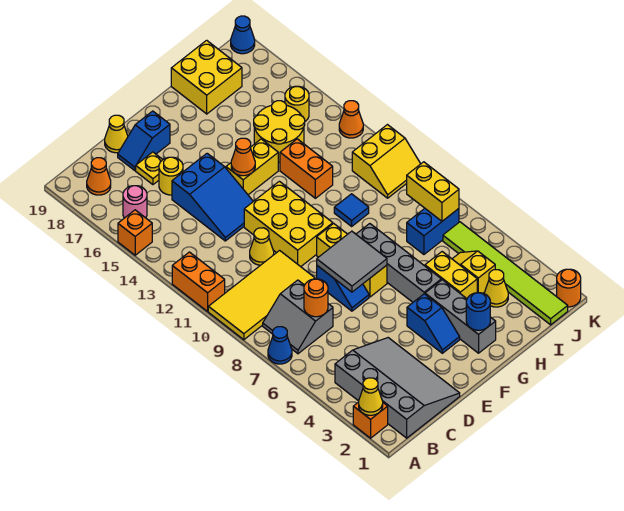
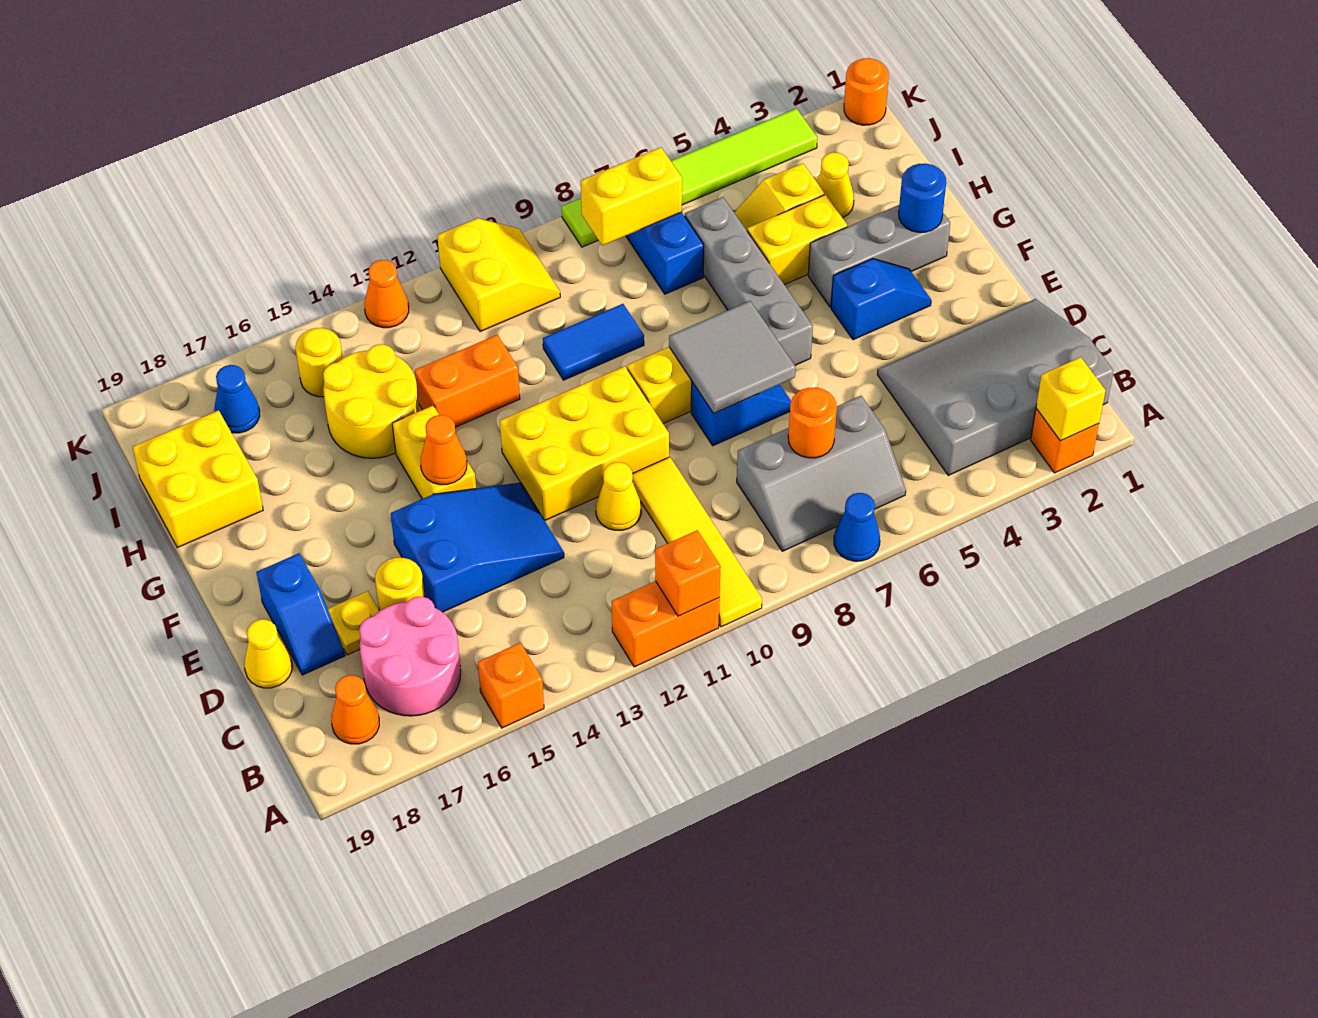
yellow 1x1 cone [359,378,383,415] -> yellow 1x1 brick [1036,357,1105,441]
yellow 2x4 tile [208,251,315,340] -> yellow 1x4 tile [632,457,762,627]
none -> orange 1x1 brick [655,530,721,616]
grey 2x2 slope [263,280,333,354] -> grey 2x3 slope [737,396,906,551]
pink 1x1 round brick [123,186,147,218] -> pink 2x2 round brick [359,597,461,716]
grey 1x4 brick [356,224,441,302] -> grey 1x4 brick turned to [685,197,813,365]
blue 1x1 tile [334,194,369,226] -> blue 1x2 tile [543,304,644,380]
lime 1x6 tile [443,222,568,325] -> lime 1x6 tile moved to [562,108,817,247]
blue 1x1 cone [231,16,255,54] -> blue 1x1 cone moved to [214,365,260,433]

